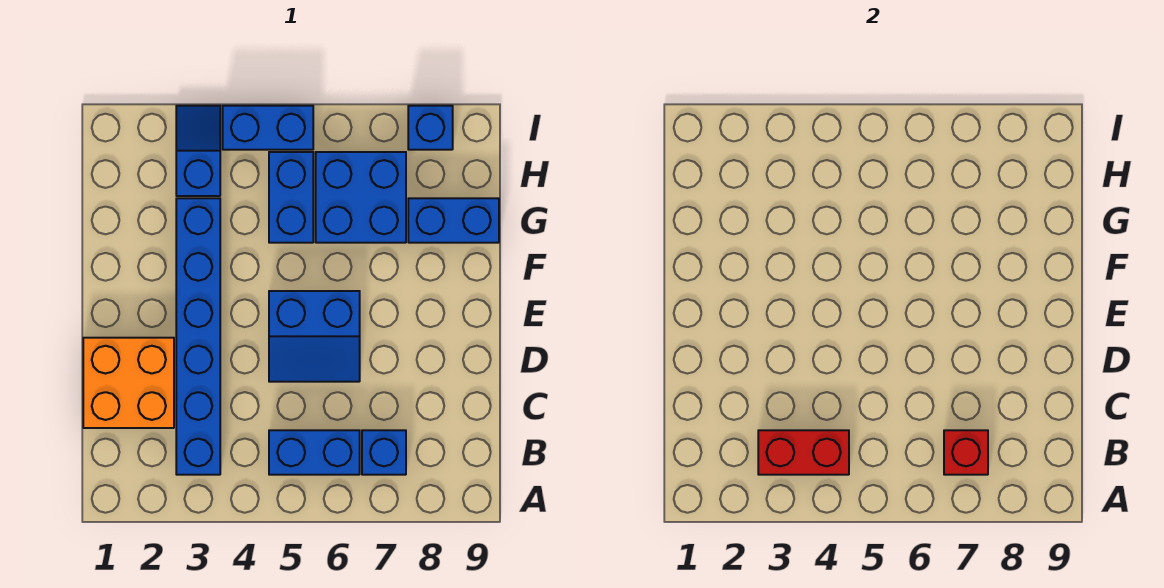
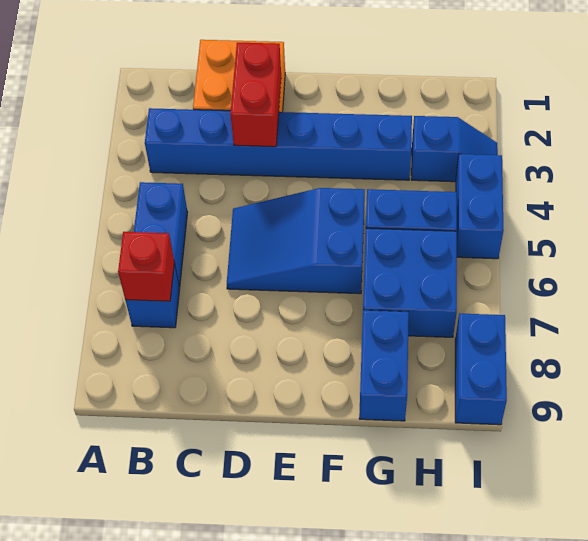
red 1x2 brick [758,430,849,475] -> red 1x2 brick moved to [230,43,281,147]
blue 2x2 slope [269,291,360,382] -> blue 2x3 slope [227,188,365,294]
blue 1x1 brick [408,106,453,150] -> blue 1x2 brick [455,313,507,425]

